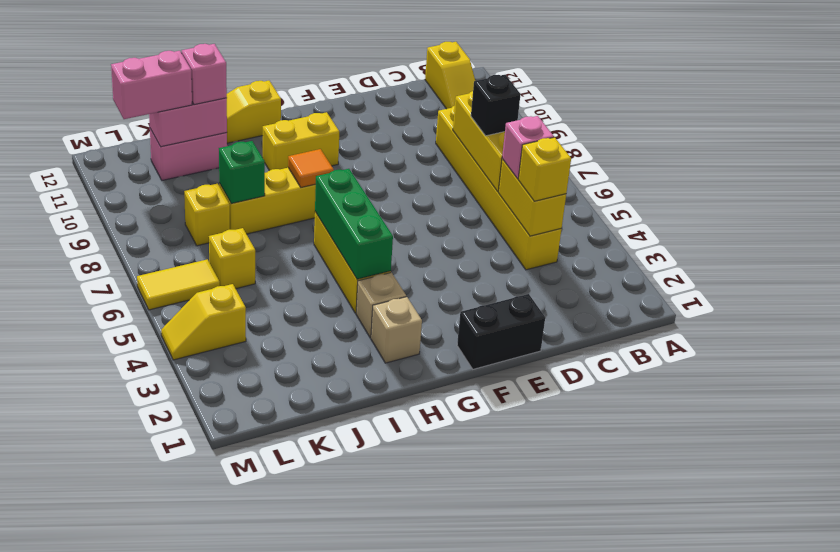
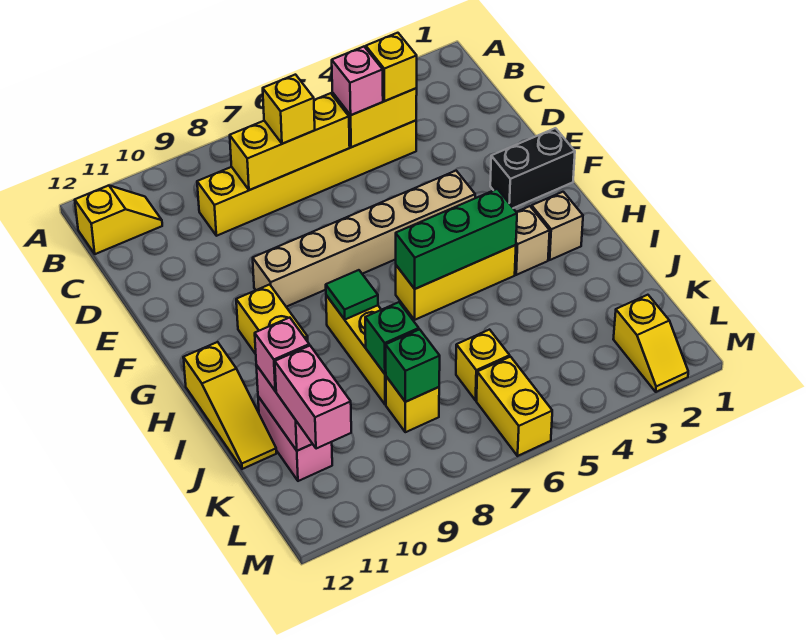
black 1x1 brick [471,75,521,136] -> yellow 1x1 brick [263,75,315,144]
black 1x2 brick [457,294,545,369] -> black 1x2 brick turned to [490,128,575,208]
none -> tan 1x6 brick [253,171,475,307]
orange 1x1 tile [288,149,334,188] -> green 1x1 tile [326,270,378,319]
none -> green 1x1 brick [386,329,440,402]
yellow 1x2 slope [161,284,246,360] -> yellow 1x2 slope moved to [613,295,688,392]
yellow 1x2 tile [137,259,220,310] -> yellow 1x2 brick [476,357,552,456]

